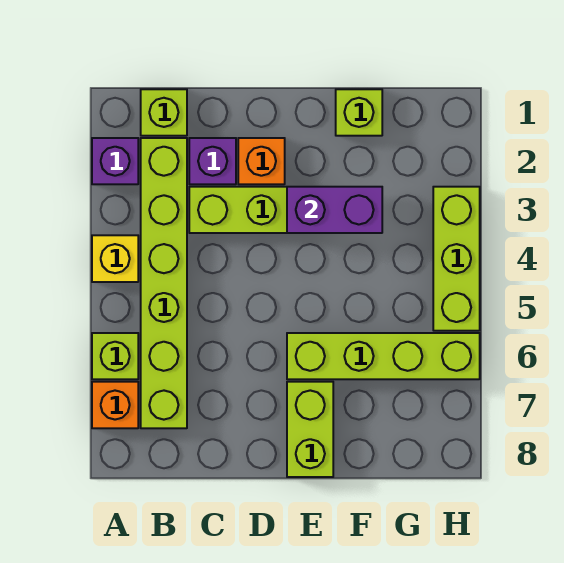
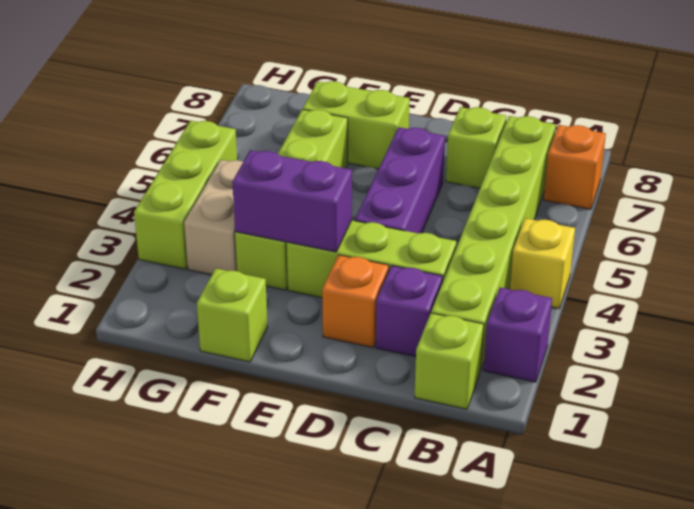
lime 1x1 brick [92,333,138,379] -> lime 1x1 brick moved to [446,107,507,188]
none -> purple 1x3 brick [355,127,445,233]
lime 1x4 brick [287,333,480,379] -> lime 1x4 brick turned to [235,109,348,290]
lime 1x2 brick [287,382,333,477] -> lime 1x2 brick turned to [303,81,410,169]
none -> tan 1x2 brick [184,160,243,275]

